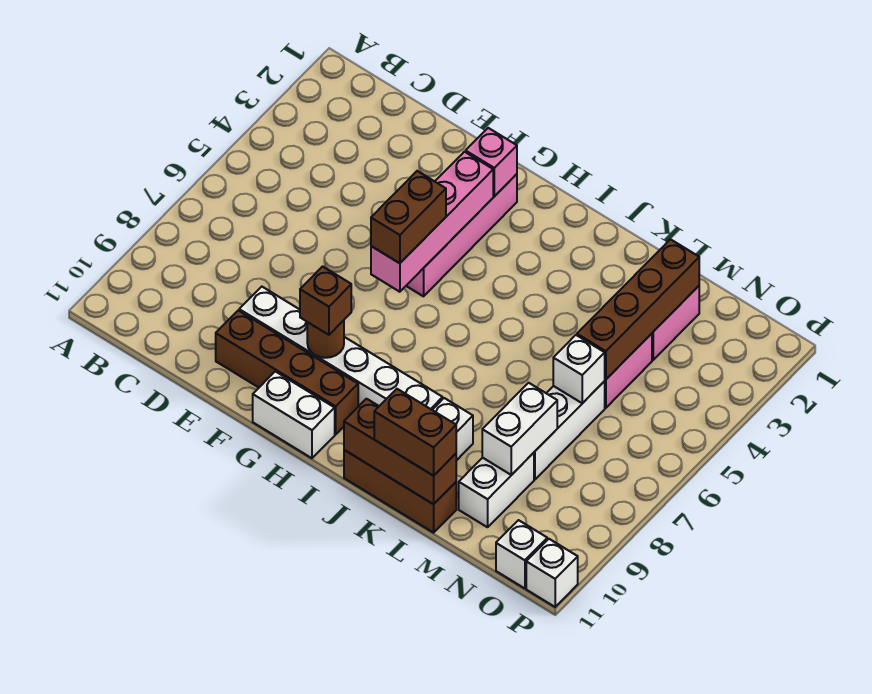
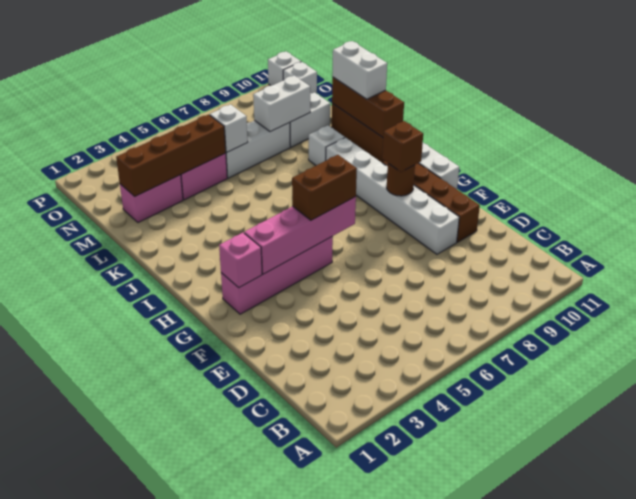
brown 1x2 brick [374,389,456,476] -> white 1x2 brick [332,41,387,99]

